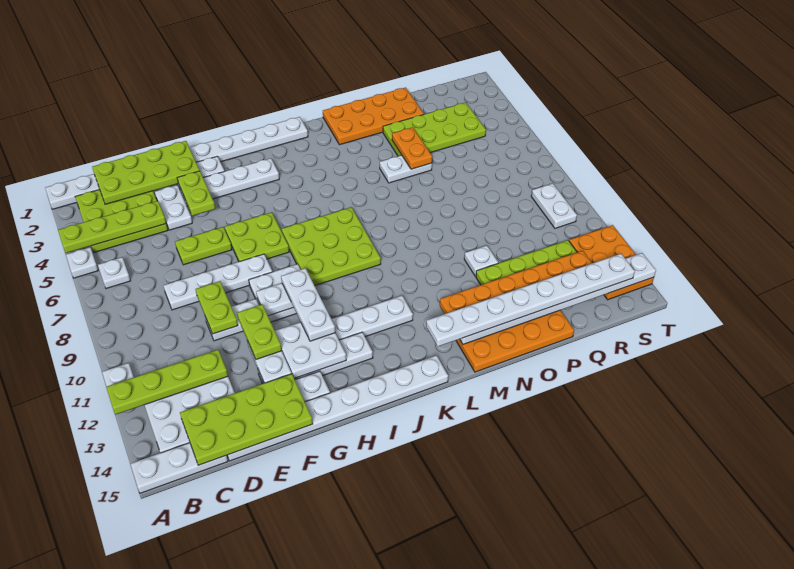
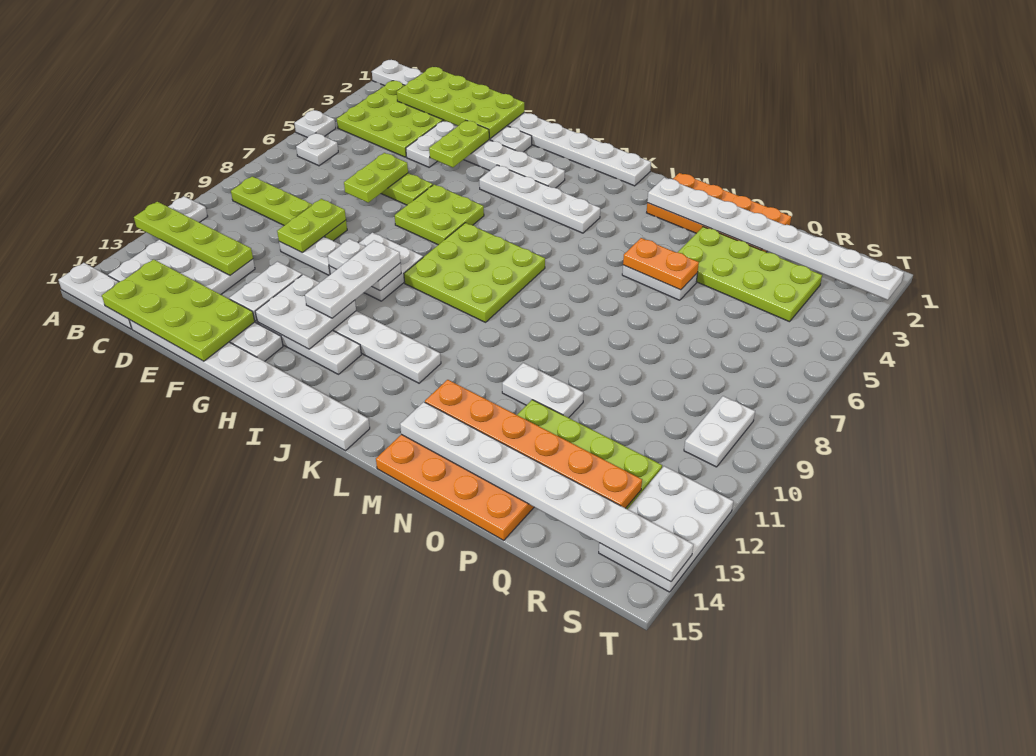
lime 1x4 plate [58,201,166,253] -> lime 1x4 plate moved to [231,176,347,241]
white 1x4 plate [163,254,272,310] -> white 1x4 plate moved to [479,165,600,233]
lime 1x2 plate [237,304,282,359] -> lime 1x2 plate moved to [344,153,408,203]
white 1x8 plate [426,254,635,346] -> white 1x8 plate moved to [647,178,904,300]
orange 1x2 plate [392,127,432,169] -> orange 1x2 plate turned to [623,238,699,290]
white 1x1 plate [464,246,498,276] -> white 1x2 plate [502,363,584,418]
orange 2x3 plate [569,225,654,300] -> white 2x3 plate [599,466,733,592]

